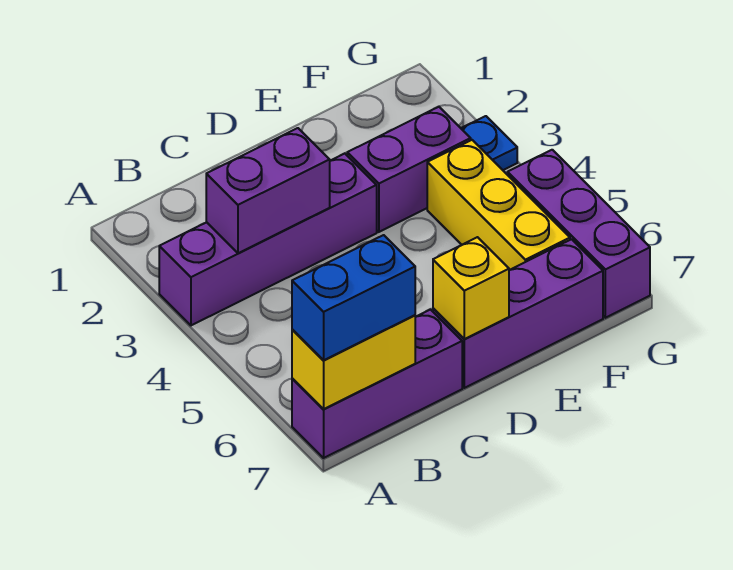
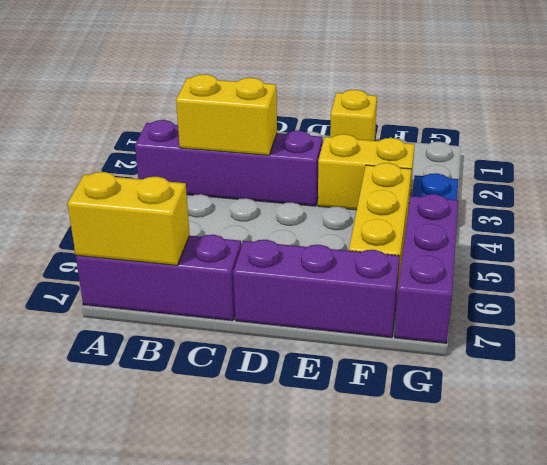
blue 1x2 brick [292,235,415,360] -> none
purple 1x2 brick [206,128,330,253] -> yellow 1x2 brick [176,74,277,155]
yellow 1x1 brick [433,237,509,339] -> yellow 1x1 brick moved to [330,90,377,141]
purple 1x2 brick [347,107,471,232] -> yellow 1x2 brick [318,134,415,210]

